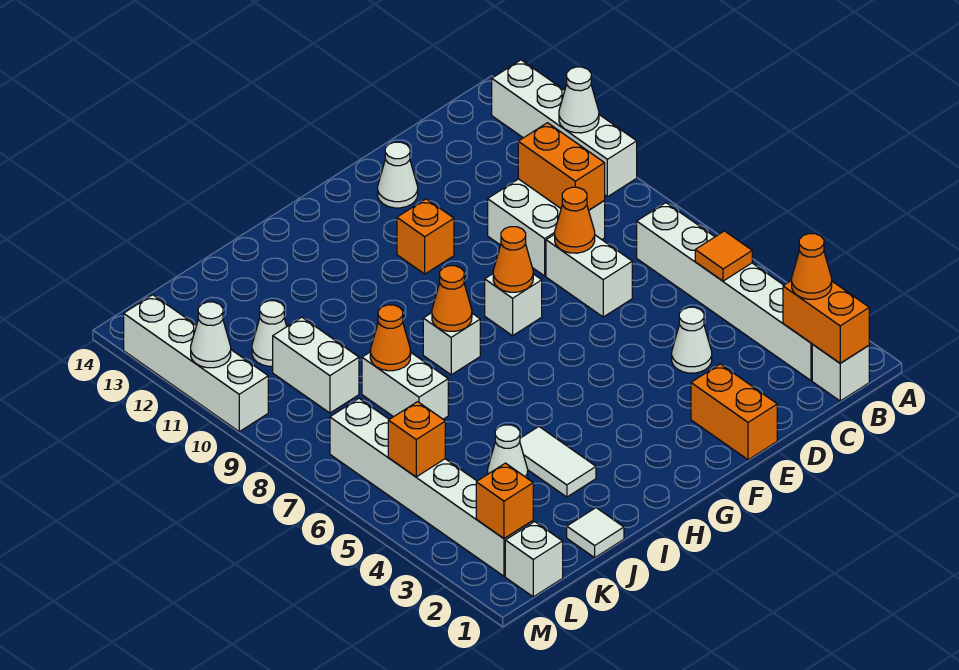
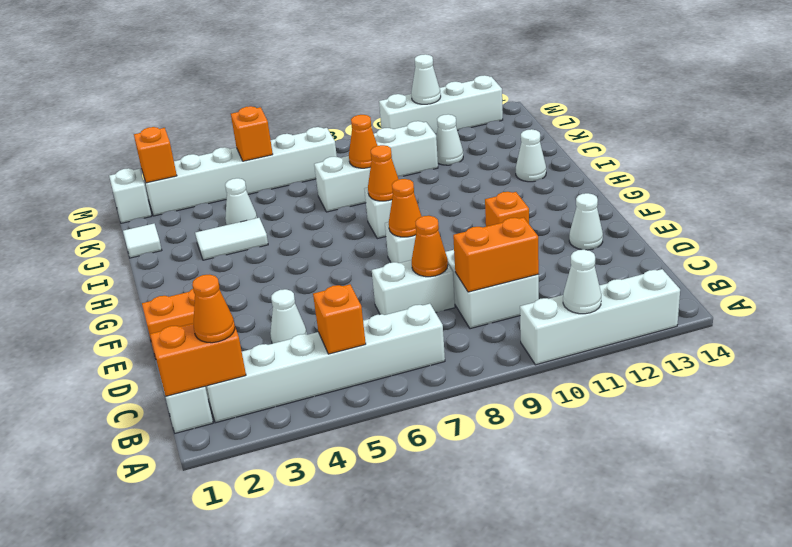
orange 1x1 tile [695,231,752,281] -> orange 1x1 brick [313,284,366,354]
none -> white 1x1 cone [516,129,546,182]

